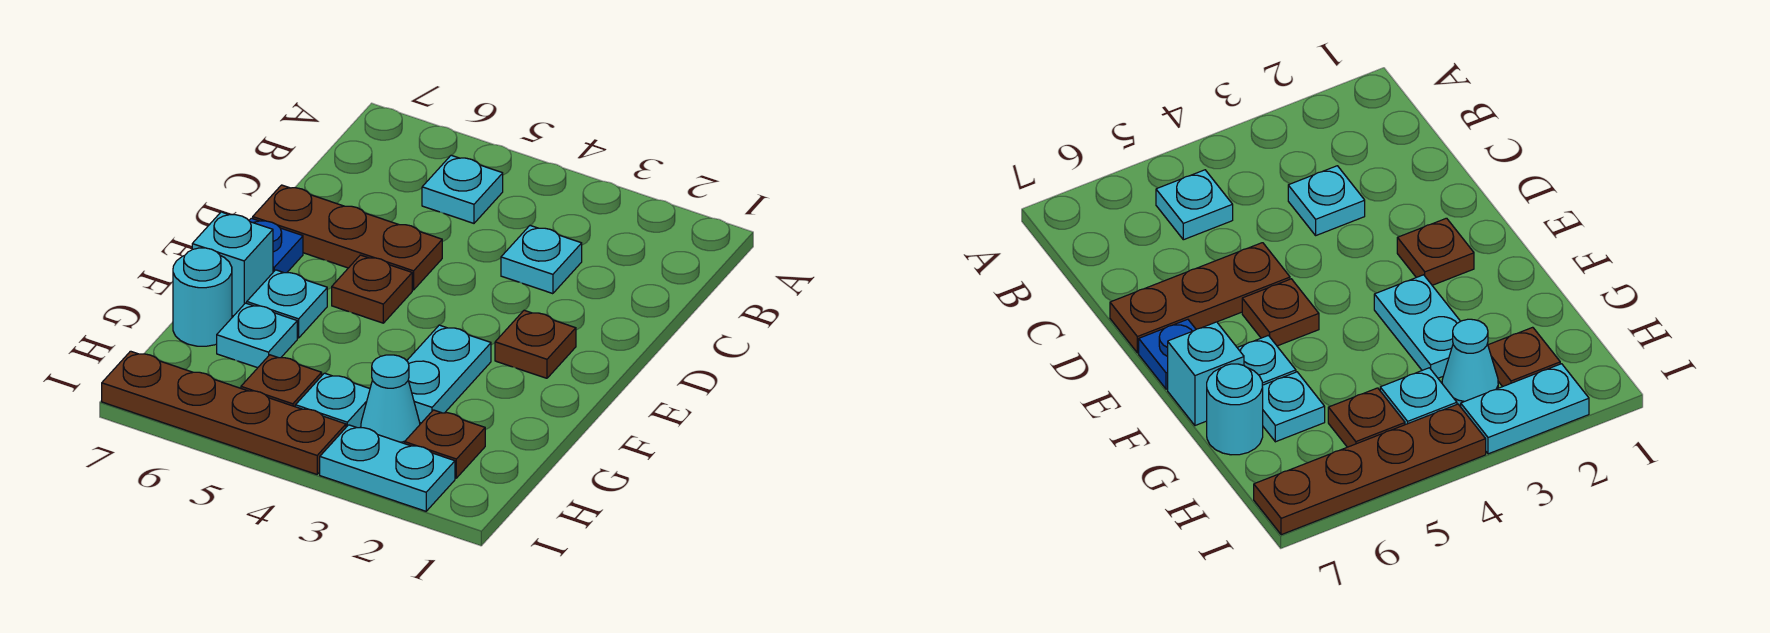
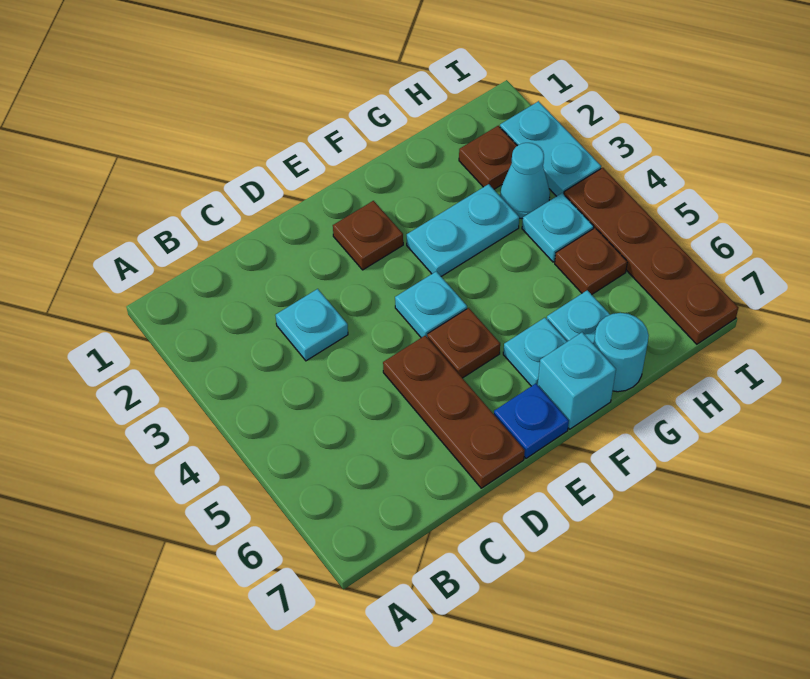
cyan 1x1 plate [422,155,503,223] -> cyan 1x1 plate moved to [395,271,467,338]

